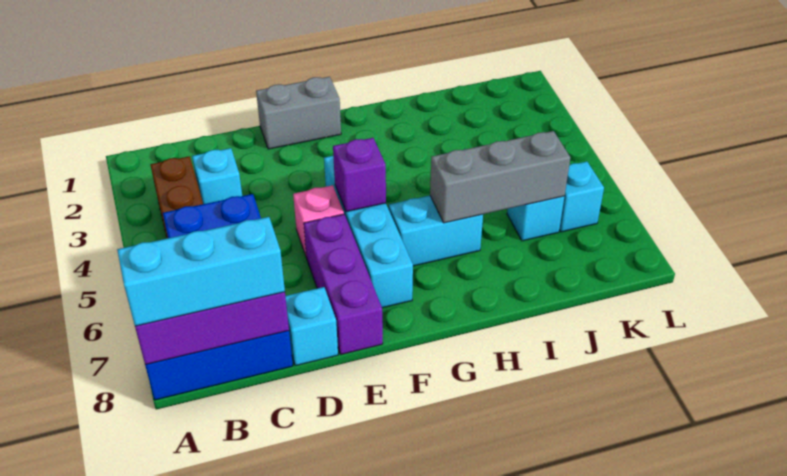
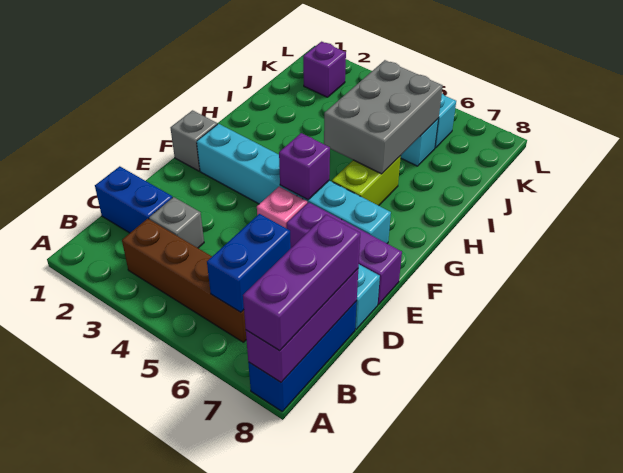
cyan 1x3 brick [117,217,285,326] -> purple 1x3 brick [243,215,360,351]
none -> blue 1x2 brick [95,166,172,233]
cyan 1x1 brick [192,148,242,204] -> grey 1x1 brick [149,197,204,248]
grey 1x2 brick [256,77,341,149] -> grey 1x1 brick [171,110,217,171]
cyan 1x4 brick [324,156,413,308] -> cyan 1x6 brick [197,124,391,243]
cyan 1x2 brick [389,196,483,266] -> lime 1x2 brick [332,156,401,206]
grey 1x3 brick [430,131,570,223] -> grey 2x3 brick [324,60,443,174]
none -> purple 1x1 brick [303,42,346,97]

